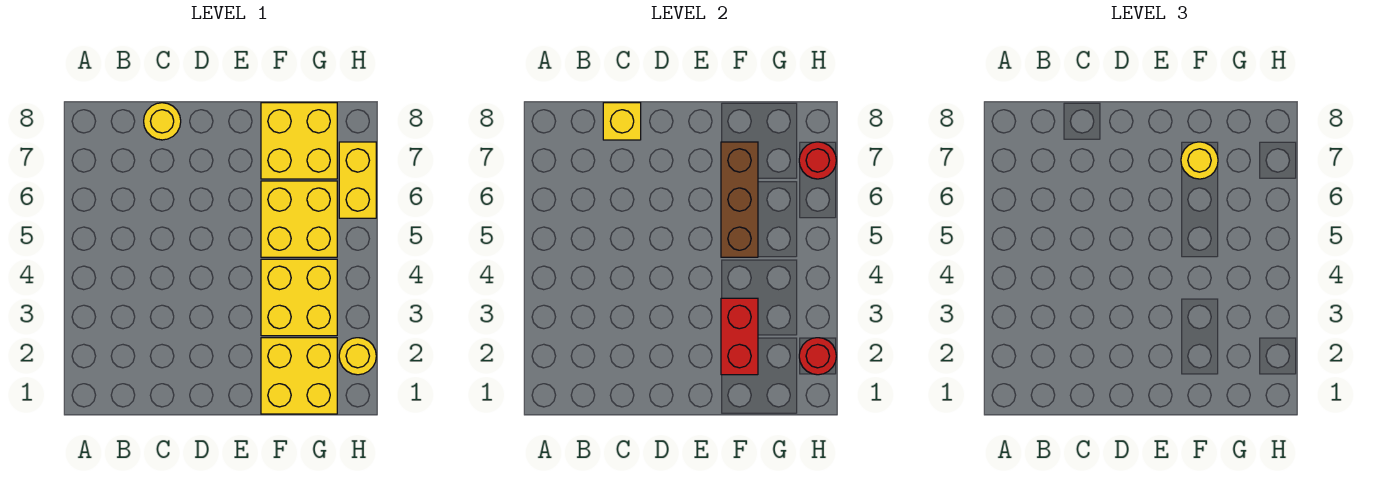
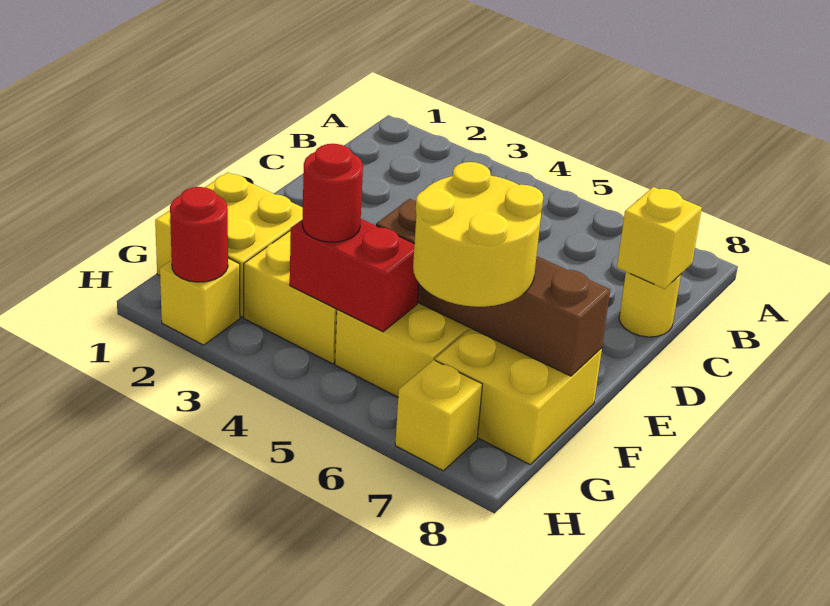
red 1x2 brick [721,298,758,375] -> red 1x2 brick moved to [290,219,419,332]
brown 1x3 brick [721,142,758,257] -> brown 1x4 brick [376,199,610,376]
yellow 1x1 round brick [1181,142,1218,179] -> yellow 2x2 round brick [413,162,543,307]
yellow 1x1 round brick [339,338,376,375] -> yellow 1x1 brick [160,258,240,345]
yellow 1x2 brick [339,142,376,218] -> yellow 1x1 brick [395,360,483,471]
red 1x1 round brick [799,142,836,179] -> red 1x1 round brick moved to [302,144,363,242]

